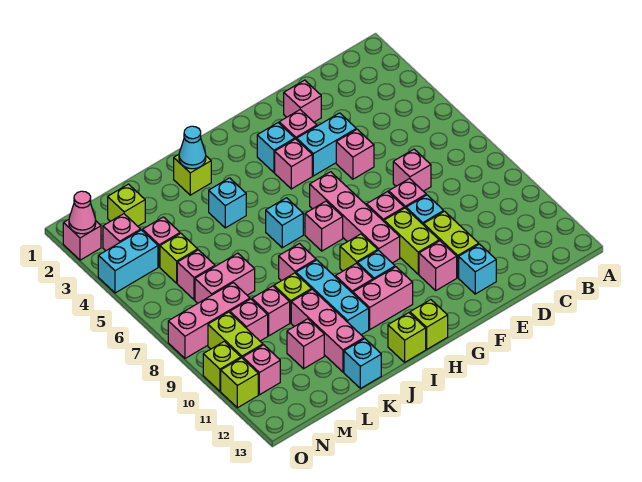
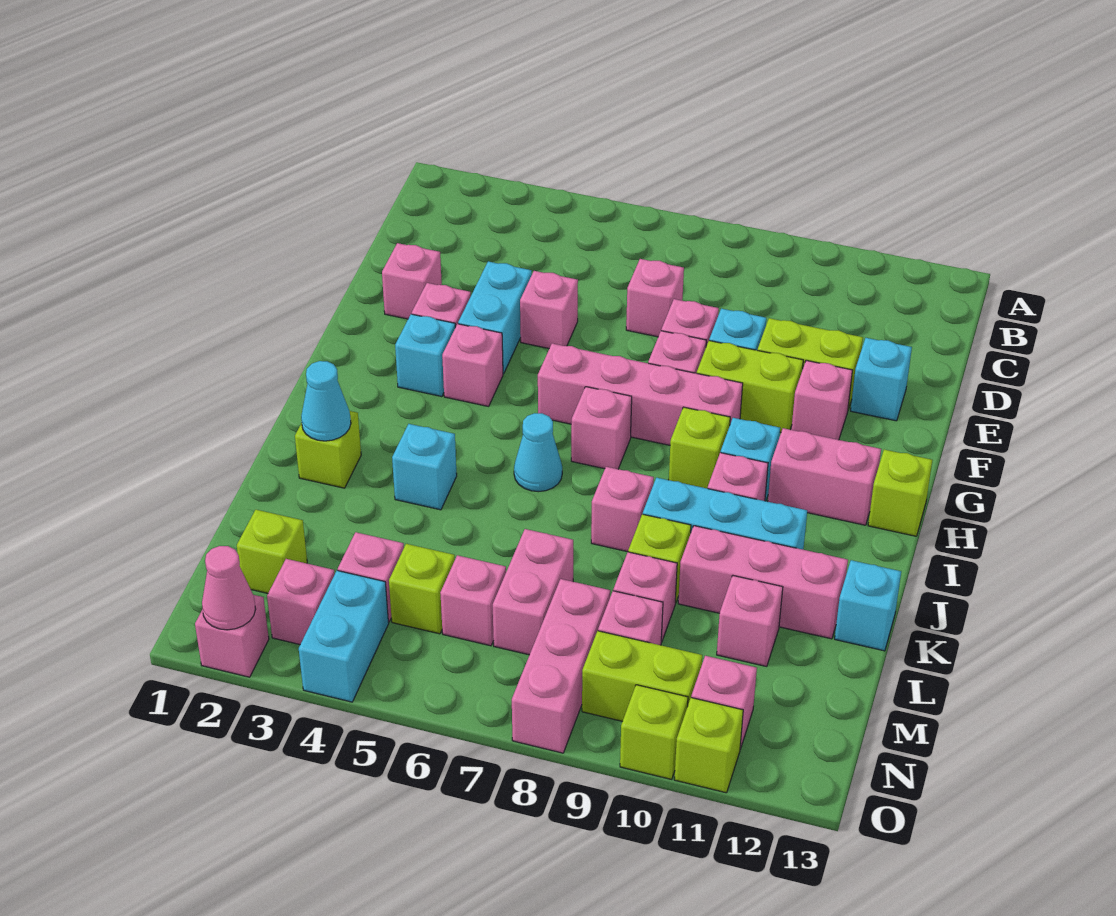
pink 1x2 brick [353,267,413,330] -> pink 1x2 brick turned to [768,428,881,525]
cyan 1x1 brick [266,198,303,248] -> cyan 1x1 cone [514,413,562,492]
lime 1x1 brick [388,313,426,362] -> none

